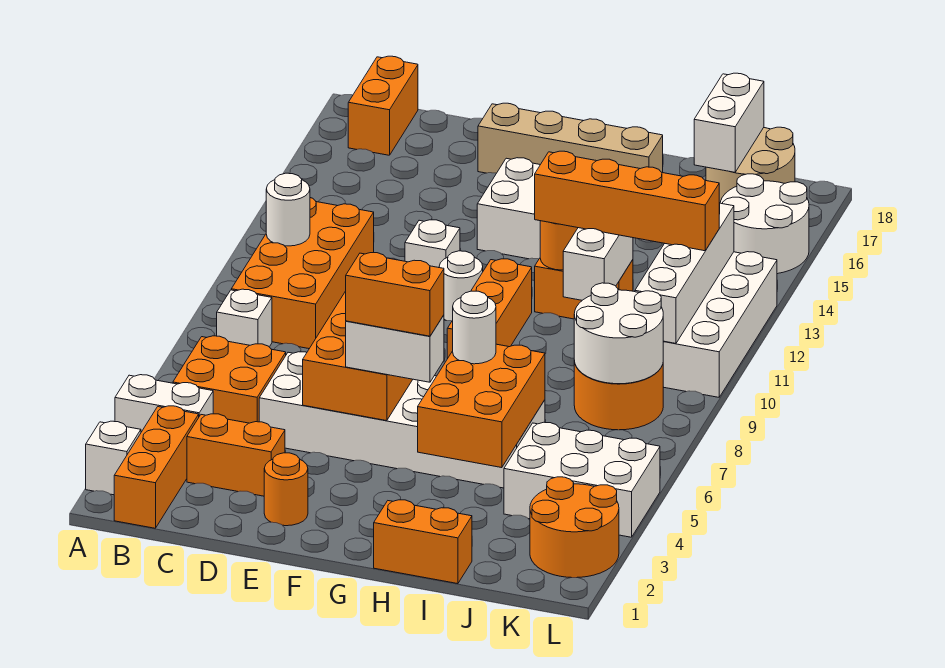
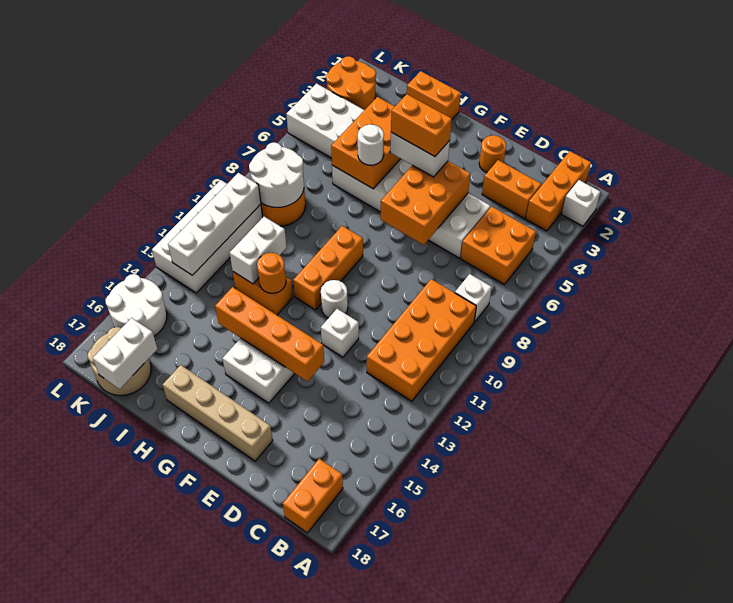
white 1x2 brick [115,375,213,432] -> none
white 1x1 round brick [266,173,310,246] -> none
orange 1x4 brick [535,151,720,251] -> orange 1x4 brick moved to [215,287,324,381]

